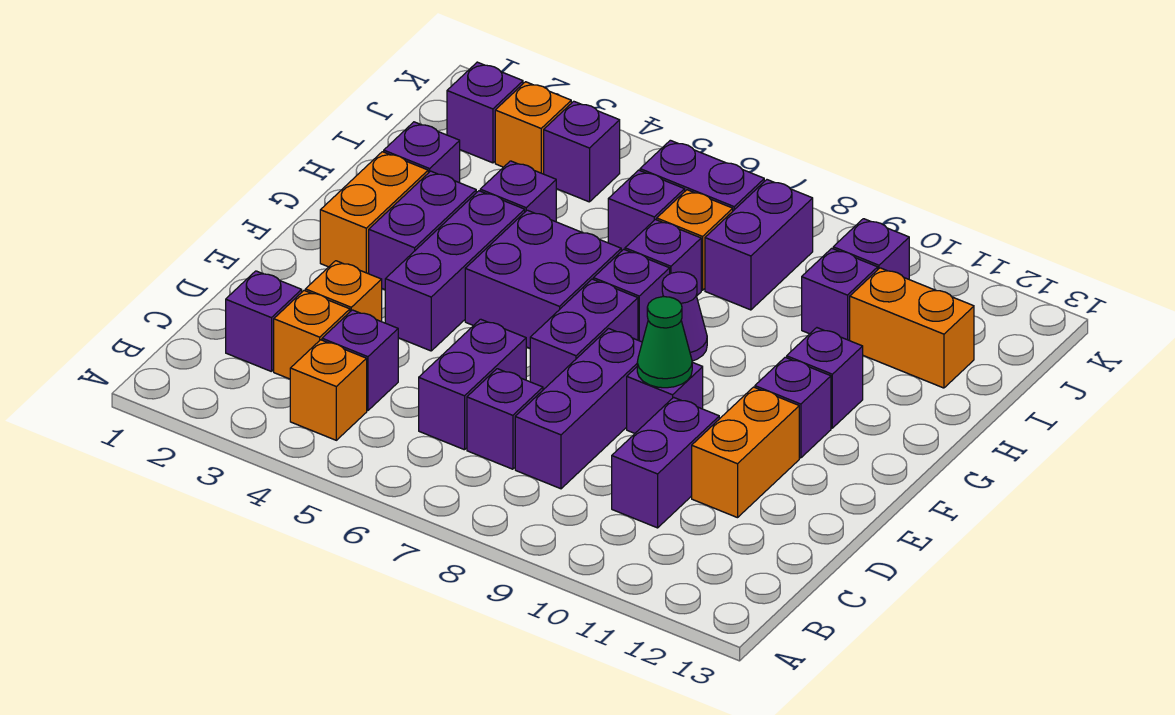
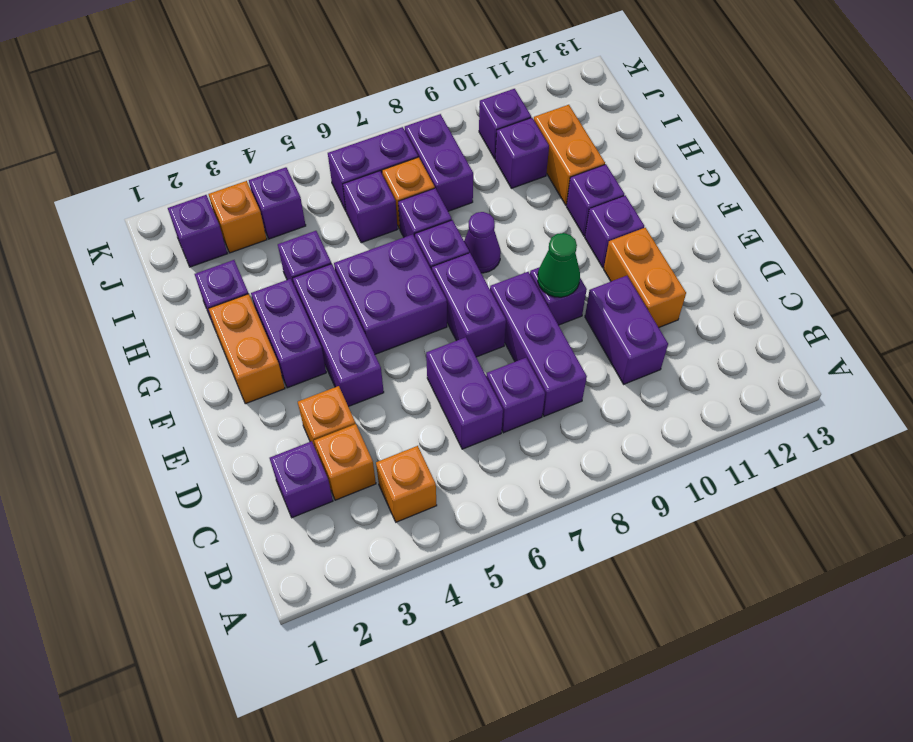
purple 1x1 brick [322,310,398,411] -> none
orange 1x2 brick [850,268,974,388] -> orange 1x2 brick turned to [534,105,605,205]

